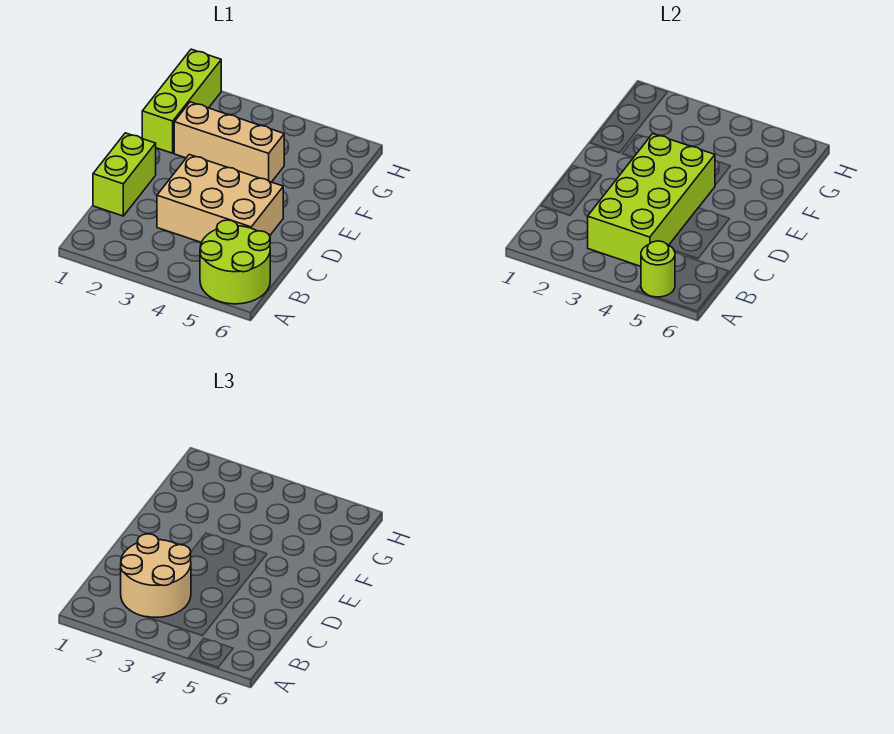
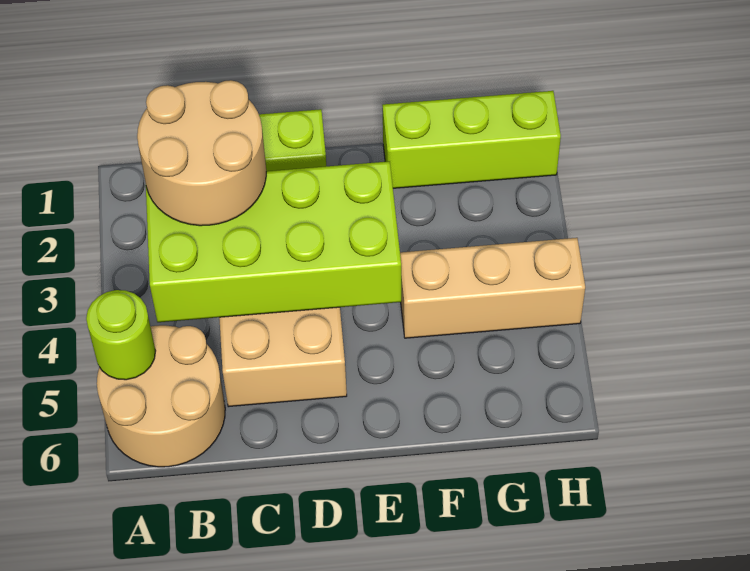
lime 2x2 round brick [200,220,270,304] -> tan 2x2 round brick [97,325,225,467]
tan 1x3 brick [174,102,284,182] -> tan 1x3 brick turned to [400,238,585,338]

